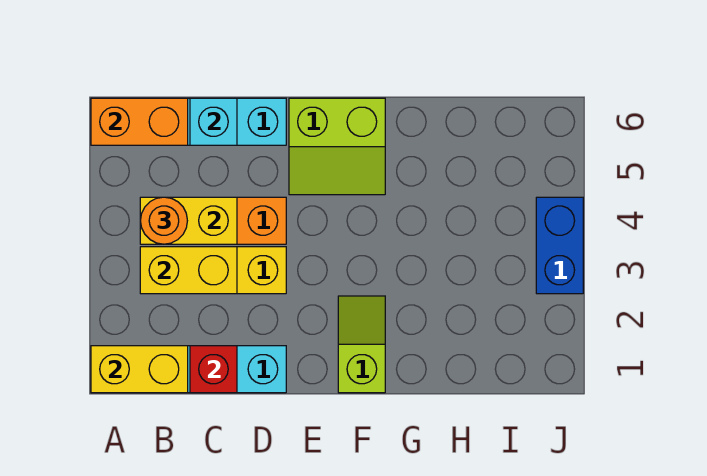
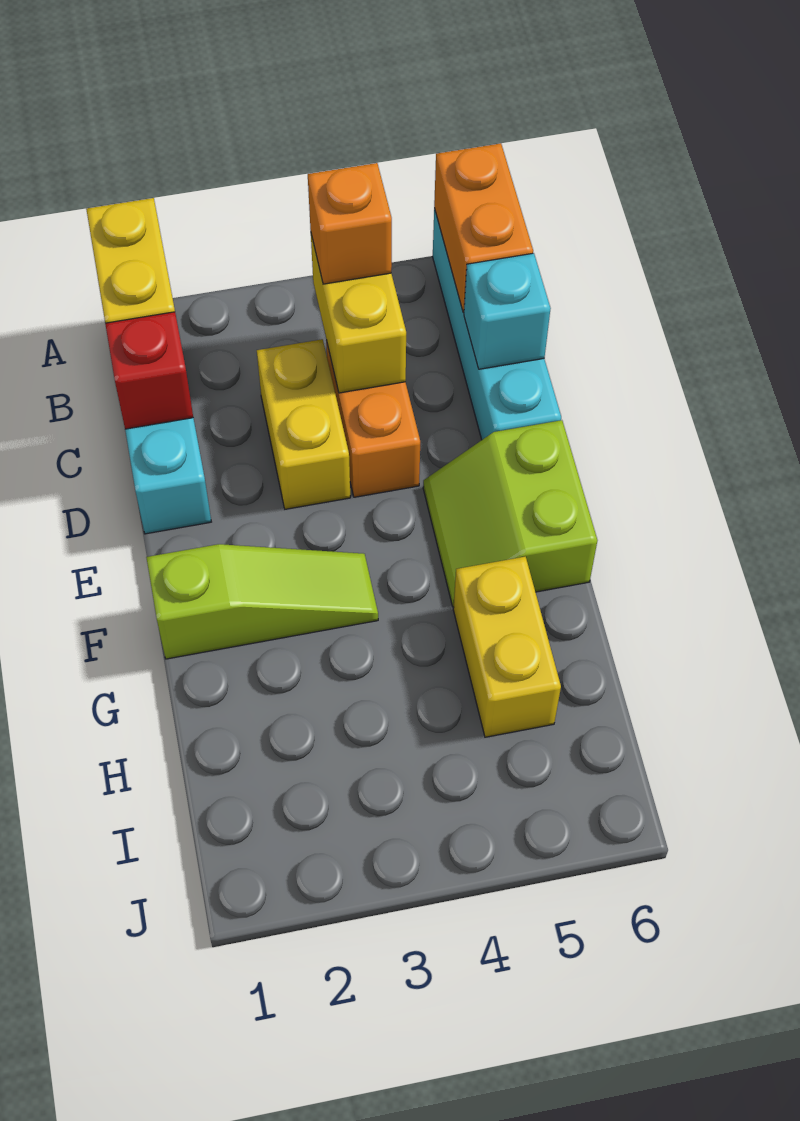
yellow 1x2 brick [140,247,237,294] -> yellow 1x2 brick moved to [453,557,561,737]
orange 1x1 round brick [140,197,187,244] -> orange 1x1 brick [308,163,392,284]
lime 1x2 slope [338,296,385,393] -> lime 1x3 slope [146,544,378,659]
blue 1x2 brick [536,197,583,294] -> none

